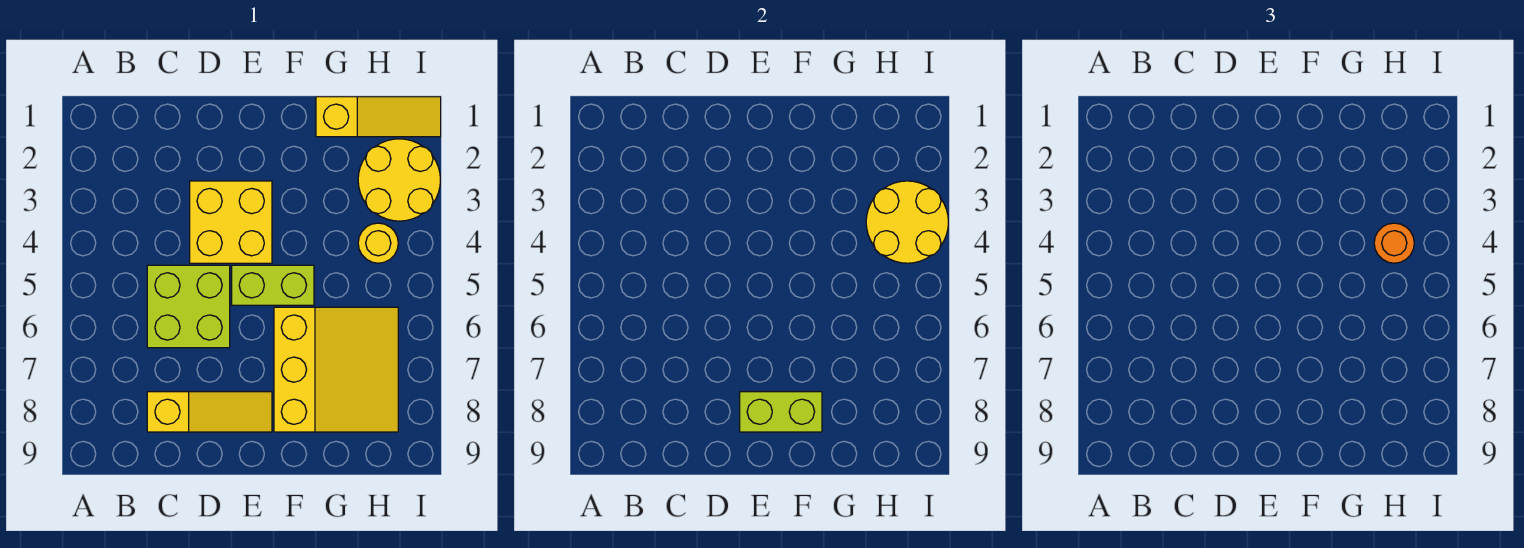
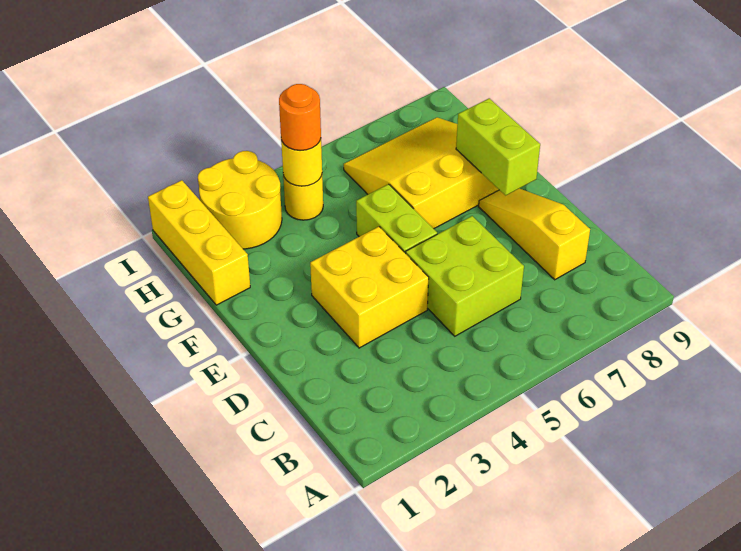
yellow 1x3 slope [316,97,441,137] -> yellow 1x3 brick [148,180,250,305]
yellow 2x2 round brick [866,181,948,263] -> yellow 1x1 round brick [281,139,322,186]

